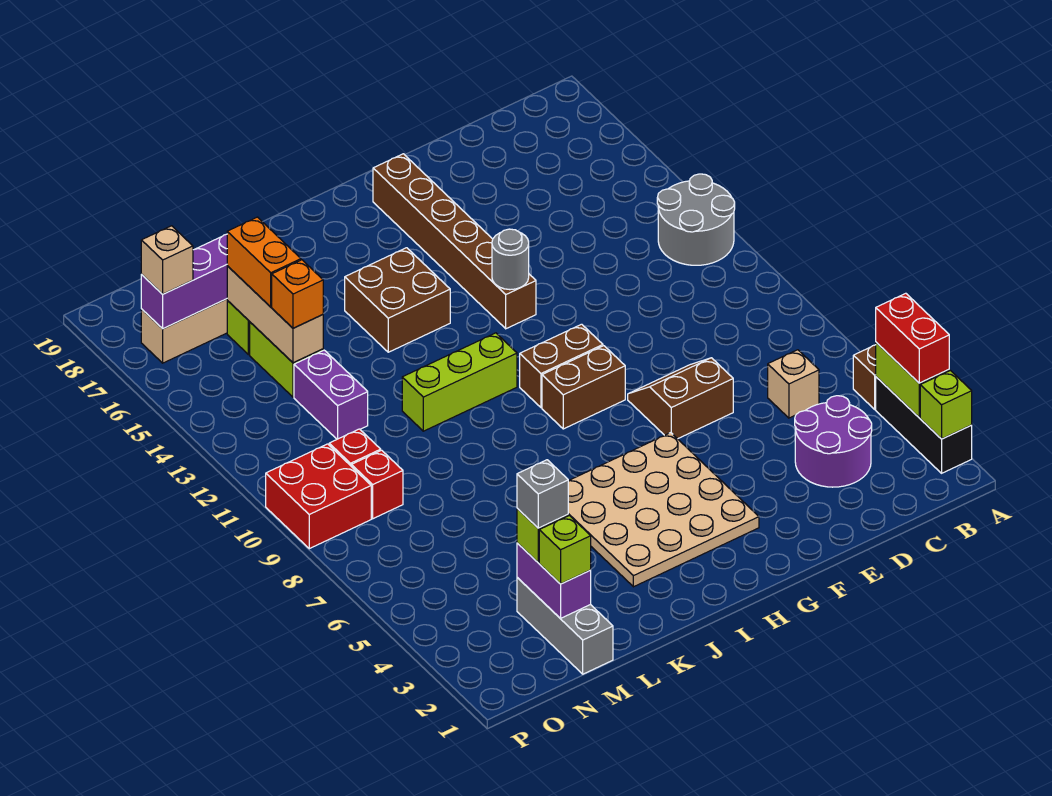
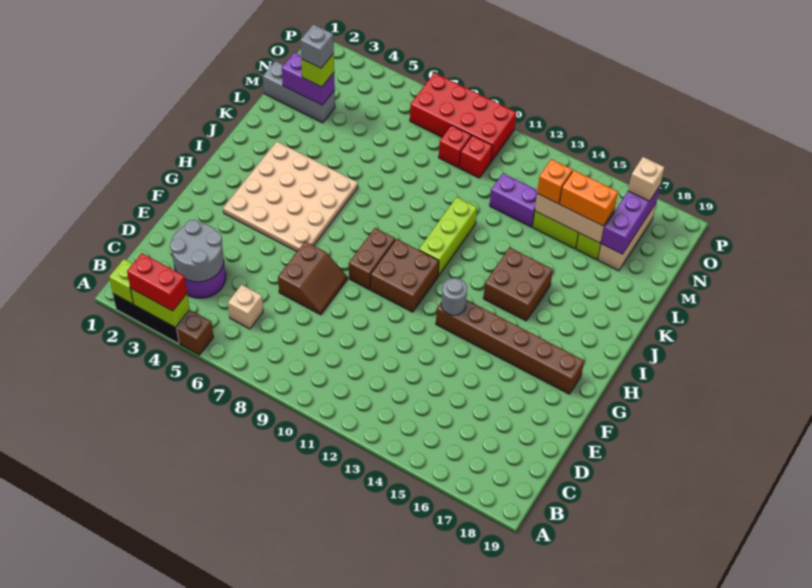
grey 2x2 round brick [657,174,735,265] -> grey 2x2 round brick moved to [170,220,224,282]
brown 1x2 brick [520,324,603,408] -> brown 2x2 brick [370,239,439,312]
lime 1x1 brick [539,516,591,584] -> none
red 2x2 brick [266,444,371,549] -> red 2x4 brick [410,73,516,161]

